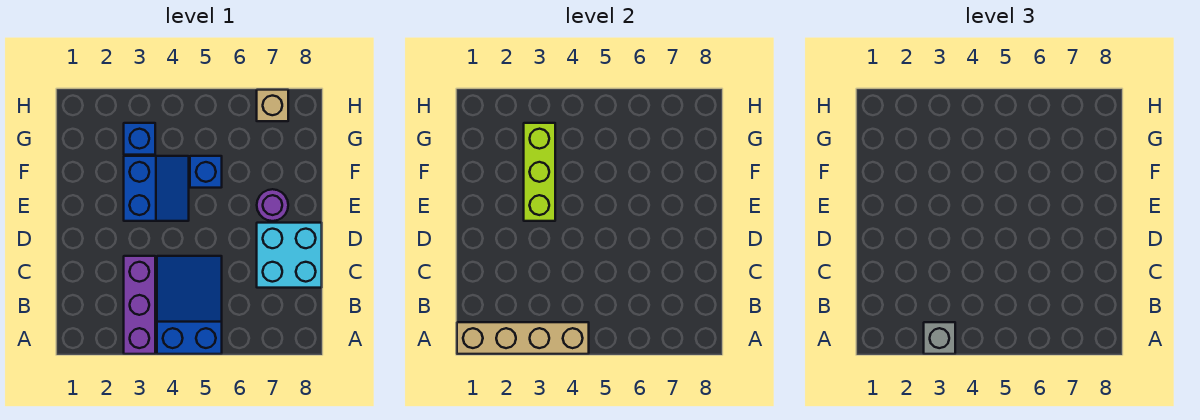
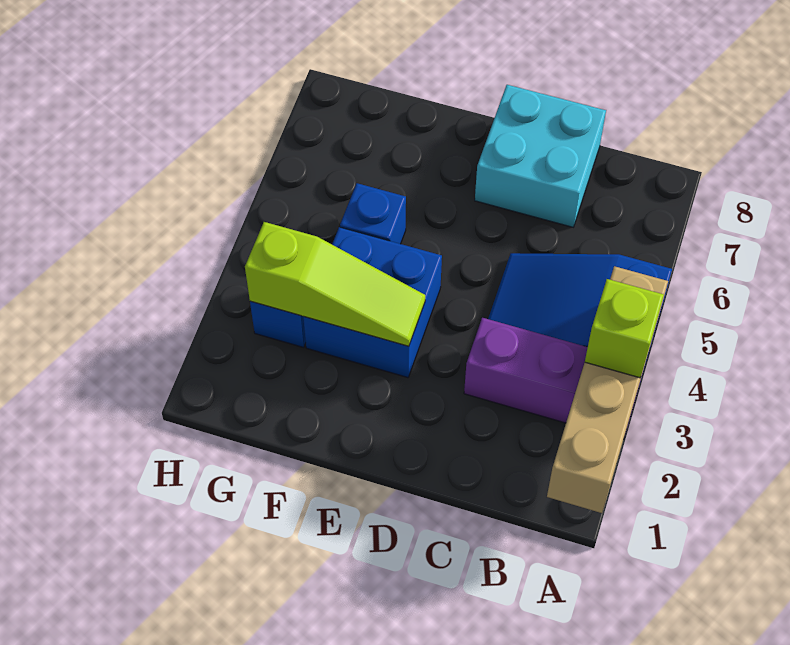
grey 1x1 brick [924,322,955,354] -> lime 1x1 brick [585,279,664,378]
blue 2x2 slope [124,156,189,221] -> blue 2x2 brick [303,227,442,378]
lime 1x3 brick [524,123,555,221] -> lime 1x3 slope [245,222,425,346]
purple 1x1 round brick [257,189,288,221] -> none
tan 1x1 brick [257,90,288,121] -> none

